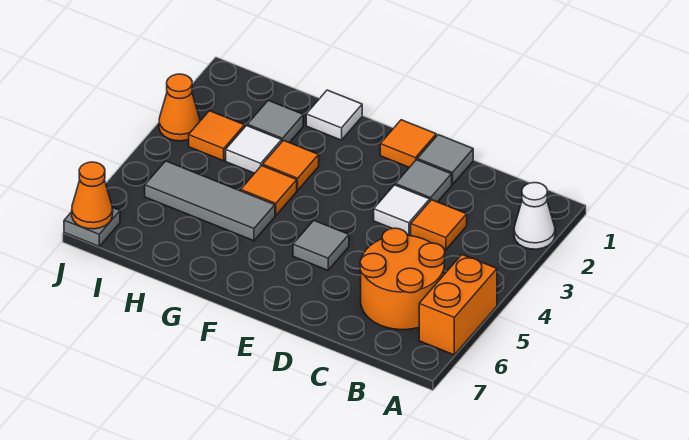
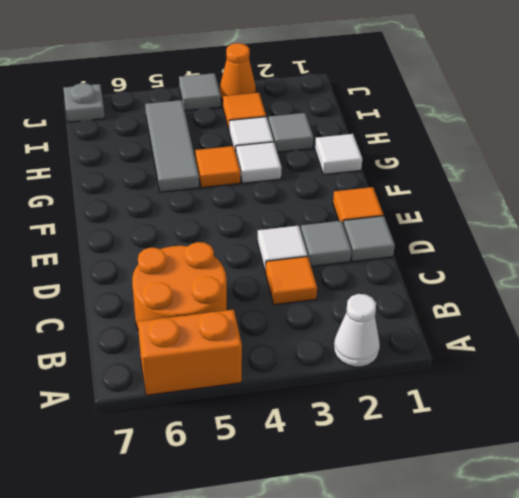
grey 1x1 tile [293,221,349,270] -> grey 1x1 tile moved to [179,73,221,111]
orange 1x1 tile [263,140,319,190] -> white 1x1 tile [236,142,282,183]
orange 1x1 cone [72,162,113,229] -> none

